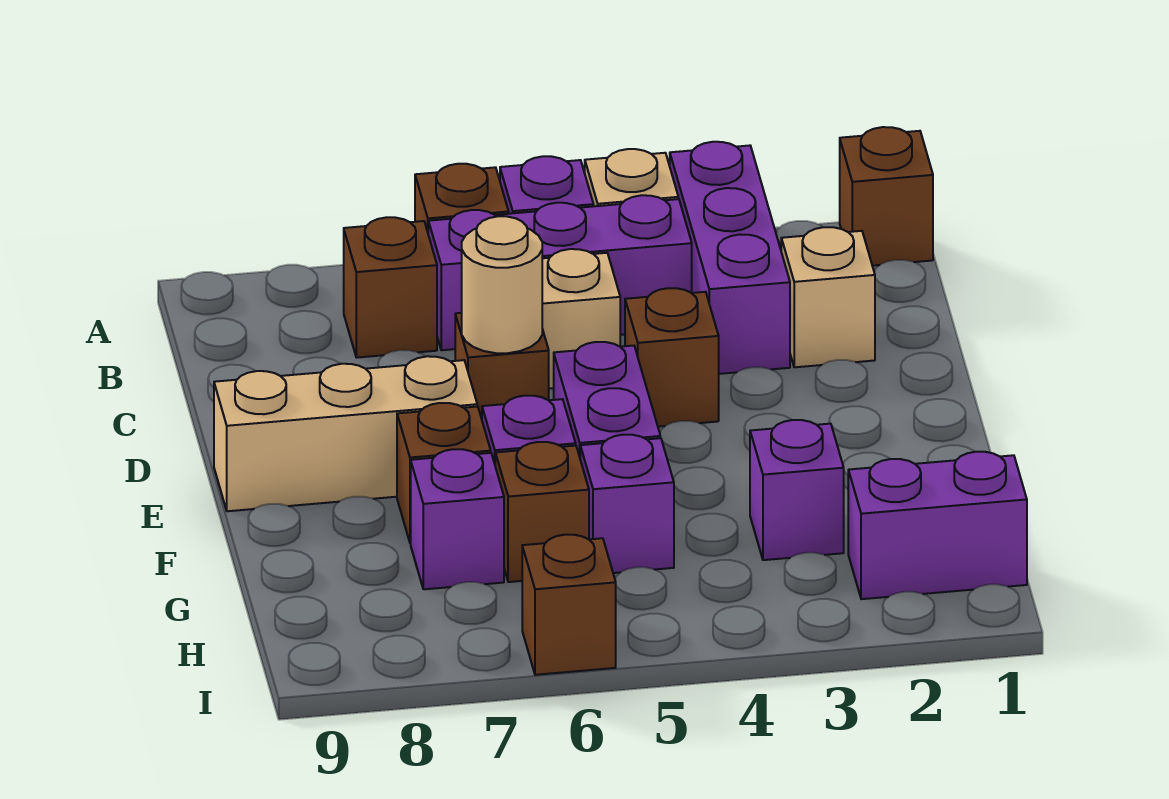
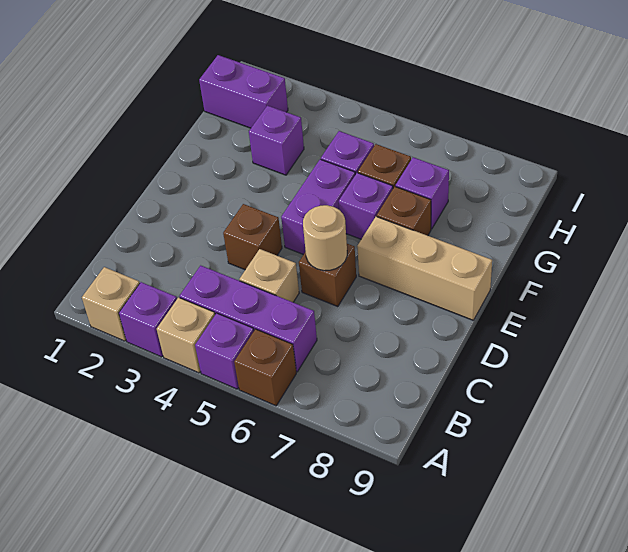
brown 1x1 brick [840,127,933,266] -> none
purple 1x3 brick [670,142,790,374] -> purple 1x1 brick [119,282,177,357]
brown 1x1 brick [344,217,437,358] -> none
tan 1x1 brick [781,227,875,367] -> tan 1x1 brick moved to [82,267,140,341]
brown 1x1 brick [522,535,616,675] -> none

